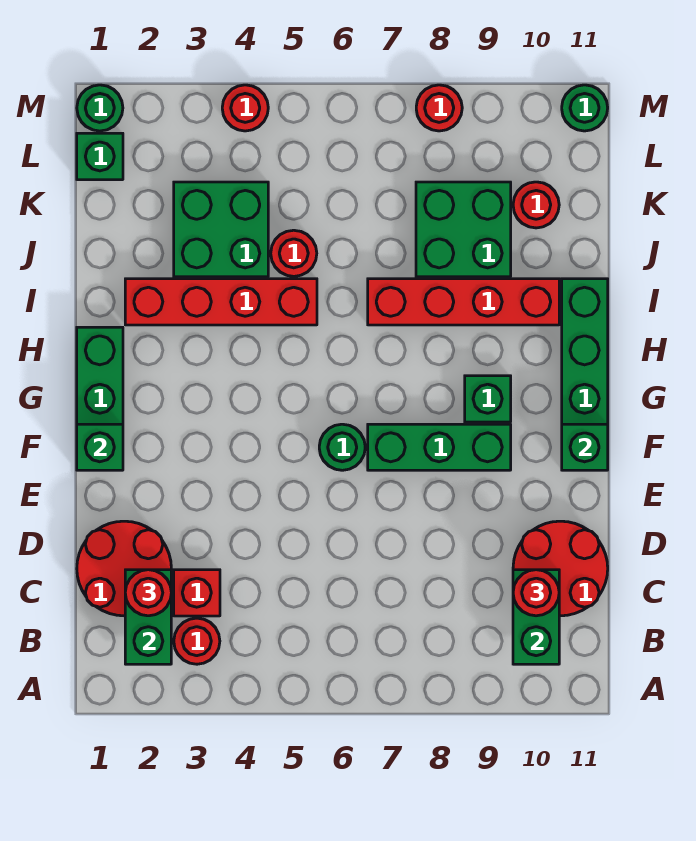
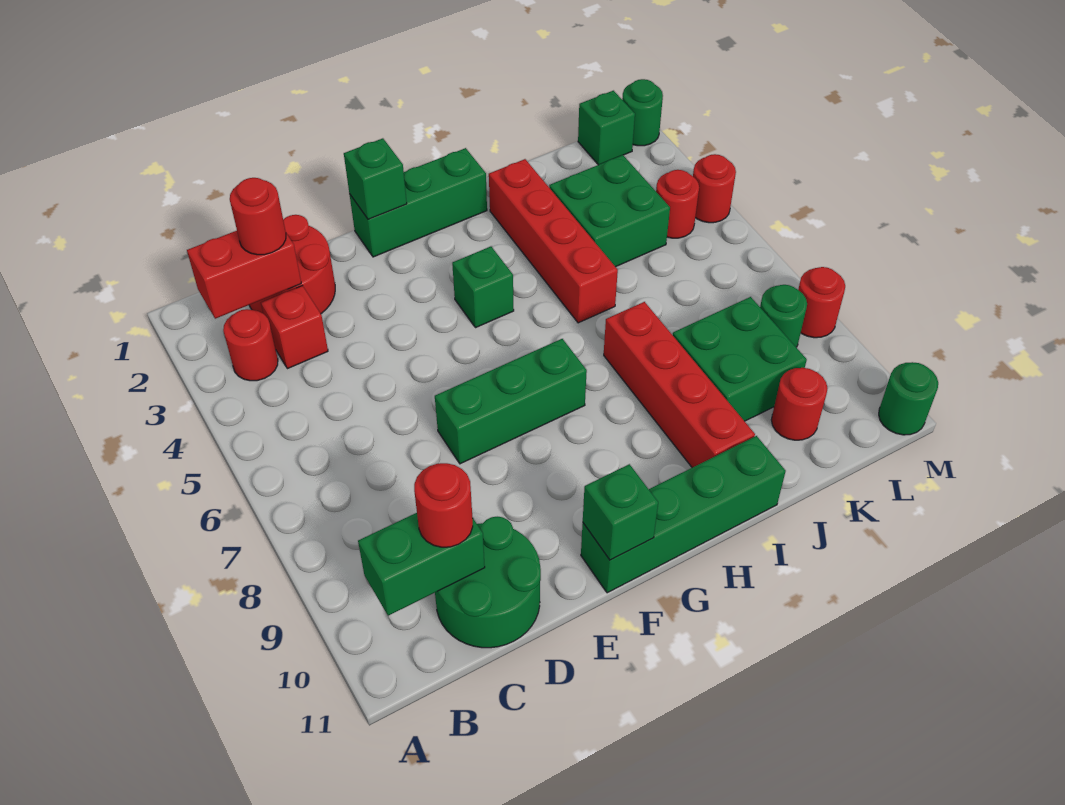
green 1x2 brick [125,570,171,664] -> red 1x2 brick [187,231,301,319]
red 2x2 round brick [513,521,608,616] -> green 2x2 round brick [435,517,541,648]
green 1x1 round brick [319,424,365,470] -> green 1x1 round brick moved to [760,285,807,347]
green 1x3 brick [368,424,511,470] -> green 1x3 brick turned to [435,339,587,464]
green 1x1 brick [465,376,511,422] -> green 1x1 brick moved to [452,247,514,328]
red 1x1 round brick [271,230,317,276] -> red 1x1 round brick moved to [656,170,699,238]

